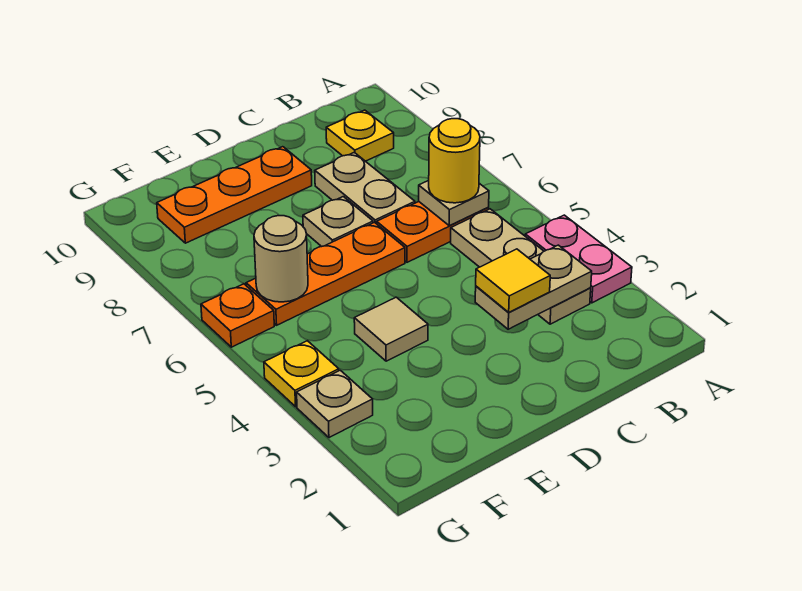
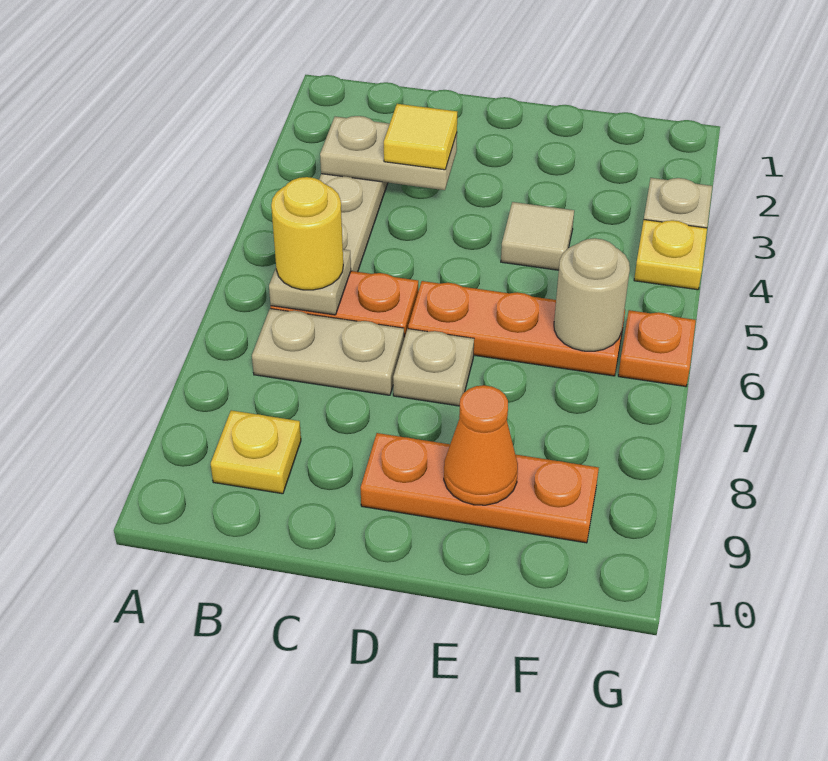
pink 1x2 plate [525,215,632,303] -> none
tan 1x2 plate [315,152,415,224] -> tan 1x2 plate turned to [252,309,404,395]
none -> orange 1x1 cone [444,385,518,505]

